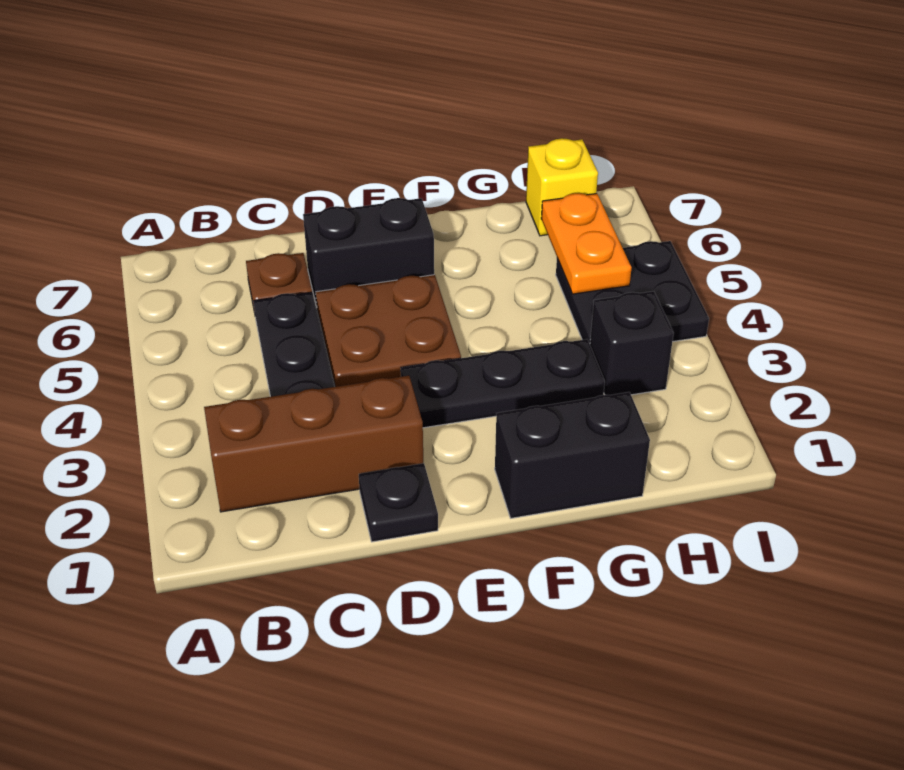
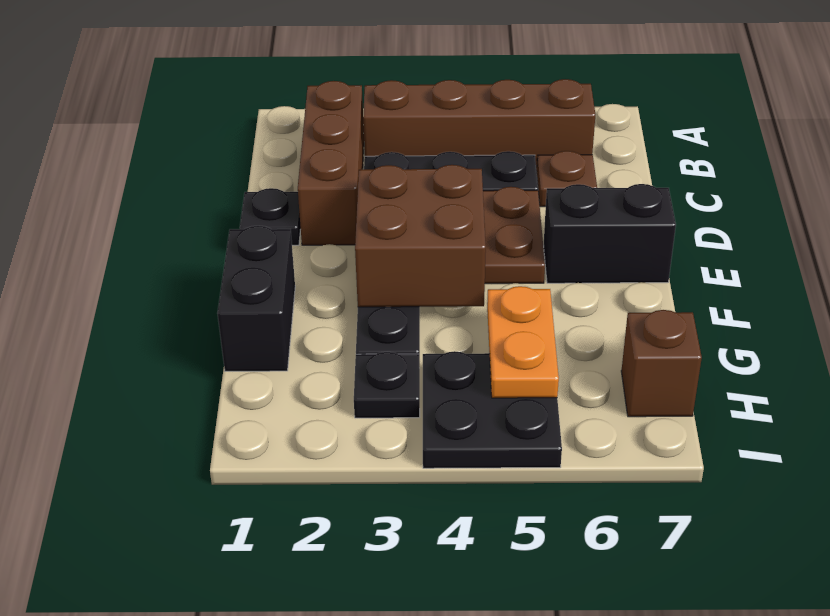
none -> brown 1x4 brick [363,79,595,171]
black 1x2 brick [303,198,434,307] -> black 1x2 brick turned to [543,184,676,283]
none -> brown 2x2 brick [355,165,486,307]
black 1x1 brick [590,291,674,395] -> black 1x1 plate [354,352,420,418]
orange 1x2 plate [541,193,632,294] -> orange 1x2 plate turned to [487,286,559,398]
yellow 1x1 brick [526,138,598,236] -> brown 1x1 brick [621,310,702,417]

